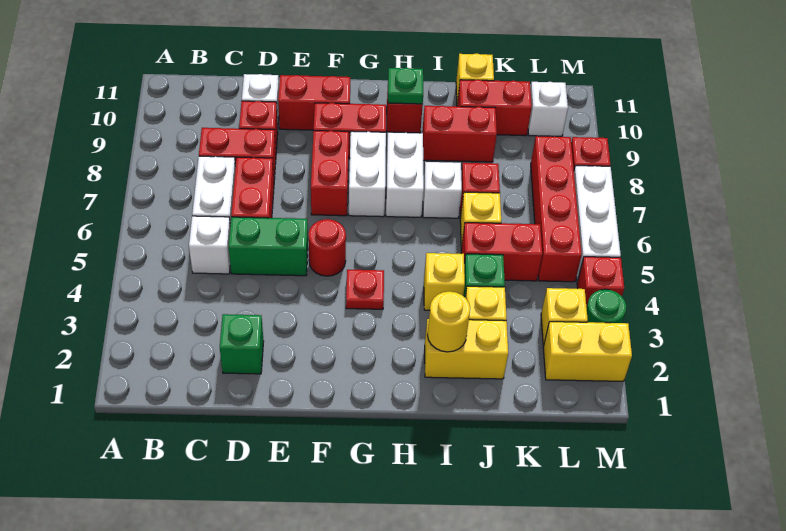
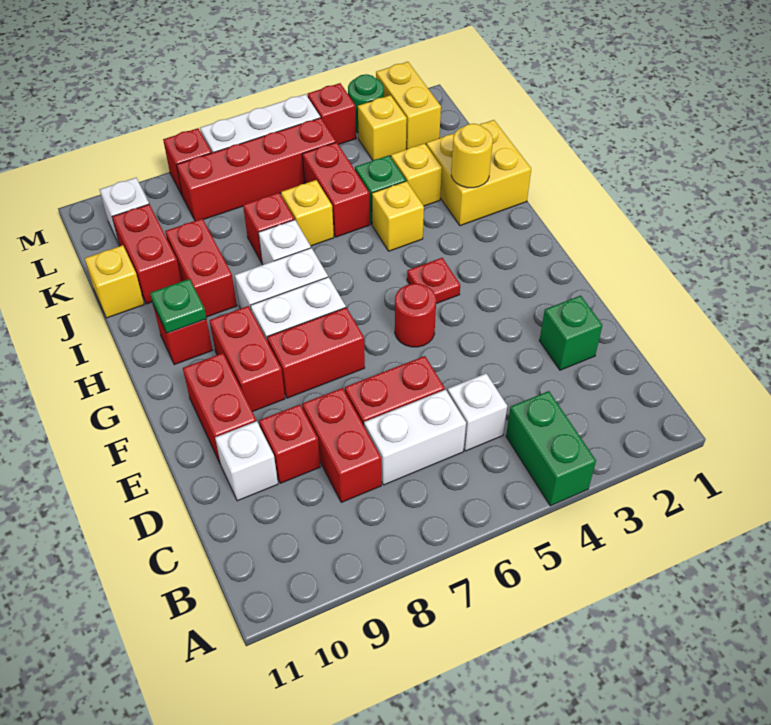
green 1x2 brick [229,217,308,276] -> green 1x2 brick moved to [506,391,596,506]
yellow 1x2 brick [425,319,508,379] -> yellow 2x2 brick [426,120,531,226]

